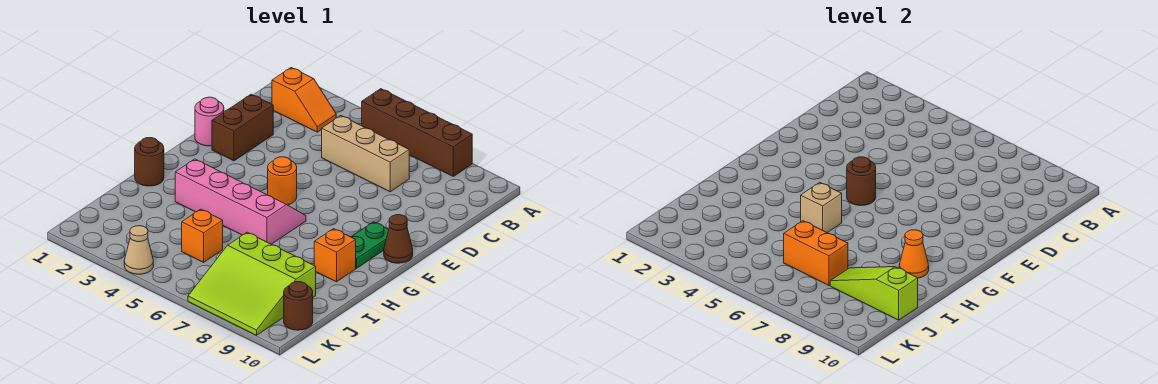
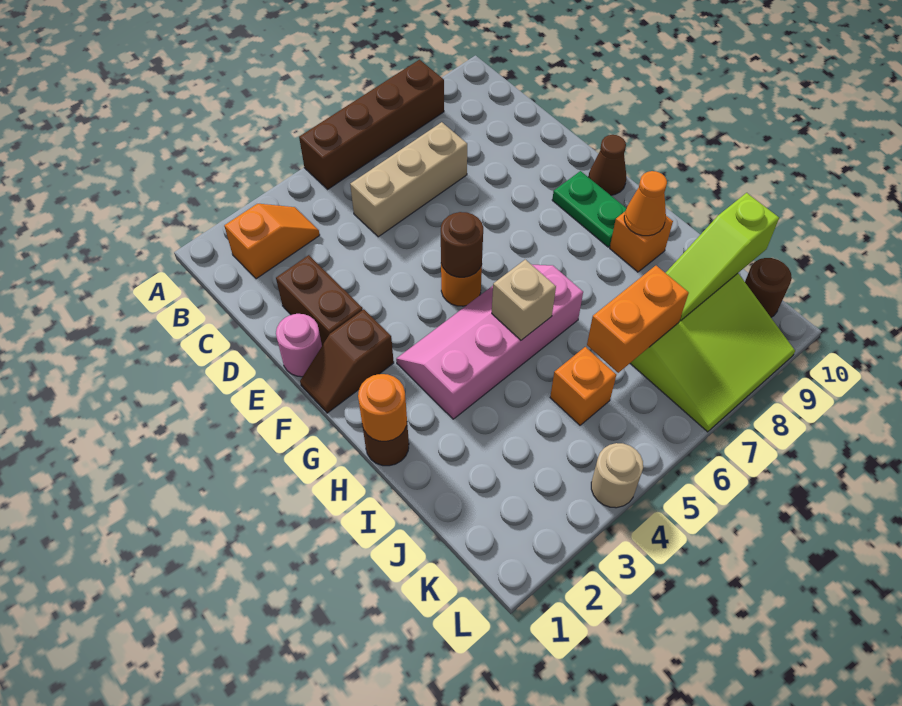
none -> brown 1x2 slope [300,309,394,413]
none -> orange 1x1 round brick [358,374,407,441]
tan 1x1 cone [124,226,153,274] -> tan 1x1 round brick [591,443,643,508]

